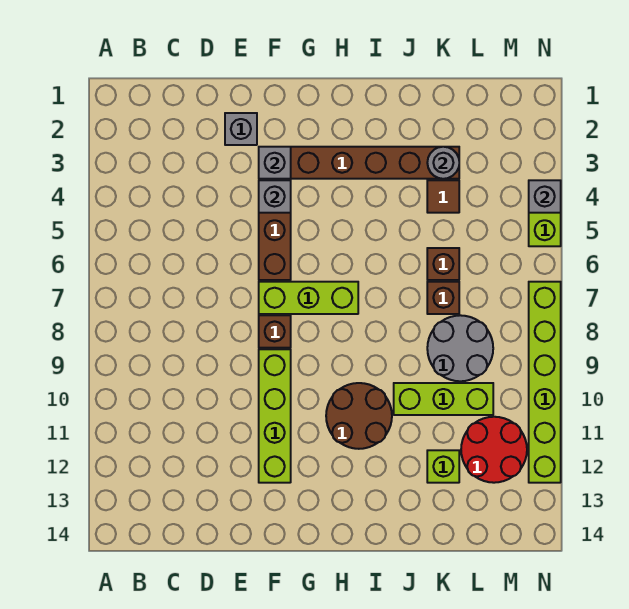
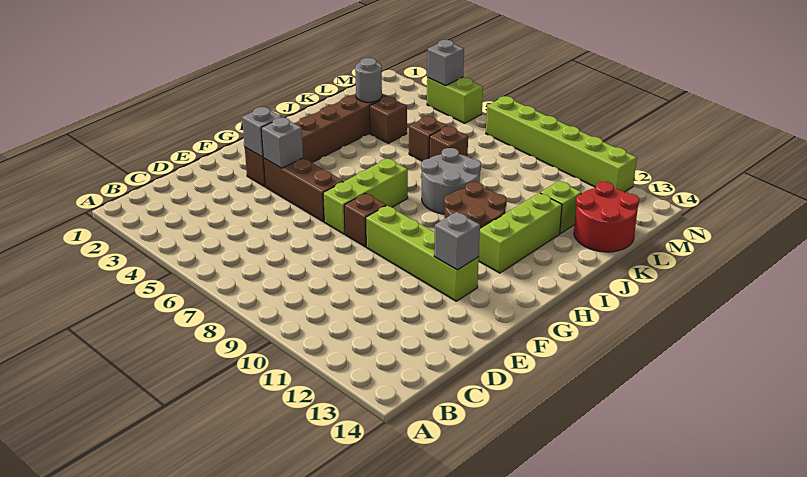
grey 1x1 brick [225,113,257,145] -> grey 1x1 brick moved to [434,212,480,270]
lime 1x3 brick [394,383,493,415] -> lime 1x3 brick moved to [479,193,562,273]
brown 1x1 tile [427,180,459,213] -> brown 1x1 brick [370,97,407,143]
grey 2x2 round brick [427,315,493,381] -> grey 2x2 round brick moved to [421,148,481,214]
red 2x2 round brick [461,417,527,483] -> red 2x2 round brick moved to [574,182,639,252]

